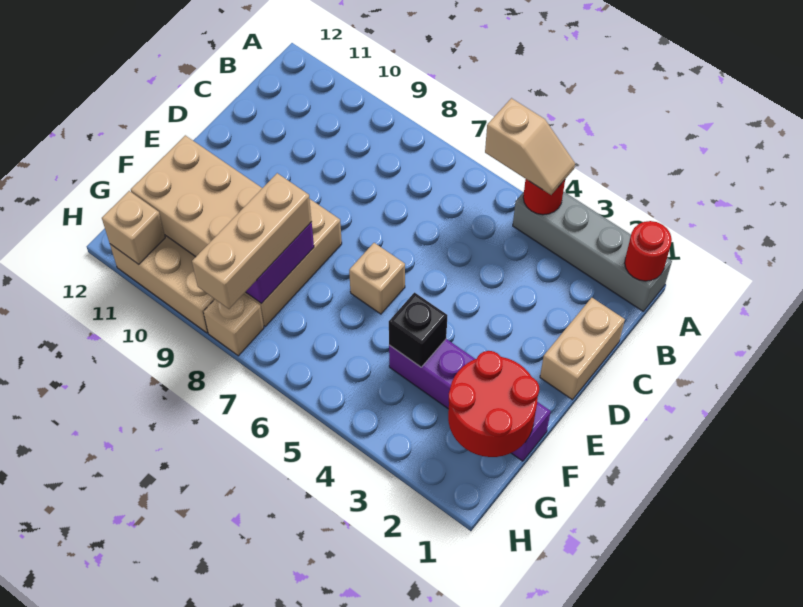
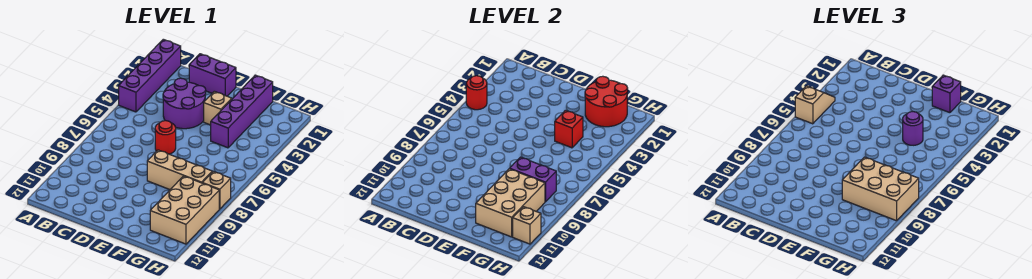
grey 1x4 brick [513,191,672,311] -> purple 1x4 brick [119,39,181,112]
red 1x1 round brick [625,221,672,281] -> red 1x1 round brick moved to [155,121,176,154]
tan 1x2 brick [540,298,625,400] -> purple 1x2 brick [189,54,236,96]
none -> purple 2x2 round brick [163,78,206,129]
tan 1x1 brick [349,243,405,314] -> tan 1x1 brick moved to [204,91,232,125]
none -> purple 1x1 brick [932,75,961,113]
black 1x1 brick [389,293,447,367] -> red 1x1 brick [555,110,583,148]
none -> purple 1x1 round brick [903,112,923,145]
tan 1x3 brick [192,173,312,309] -> tan 2x3 brick [842,157,919,221]

